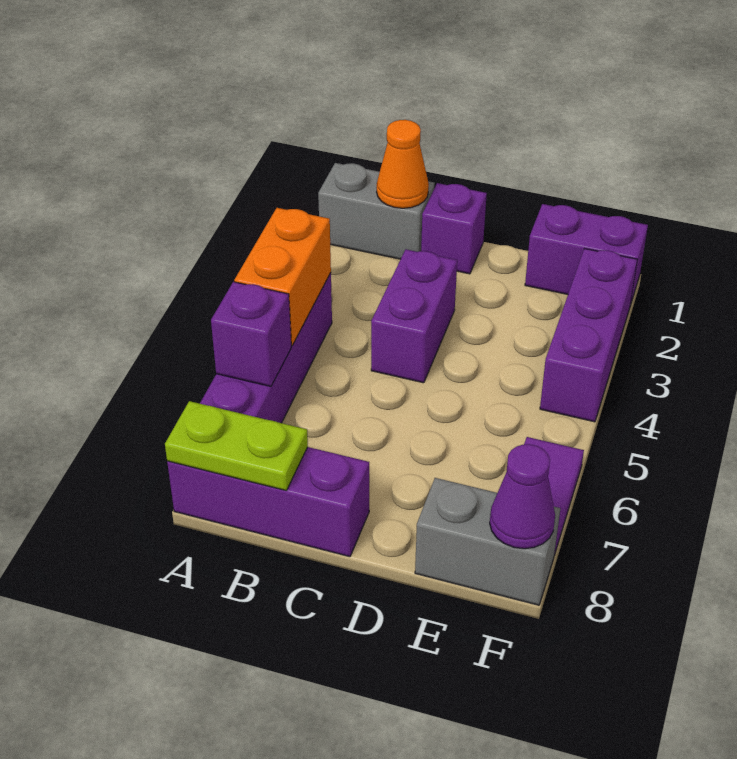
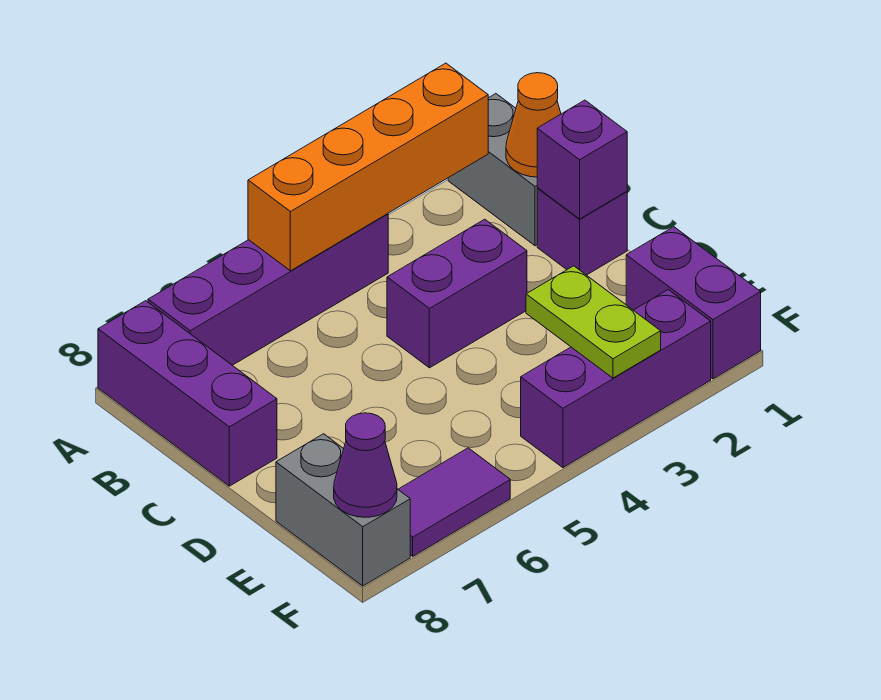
orange 1x2 brick [234,208,331,346] -> orange 1x4 brick [248,63,488,271]
purple 1x1 brick [211,282,291,386] -> purple 1x1 brick moved to [537,100,627,219]
lime 1x2 plate [165,401,308,491] -> lime 1x2 plate moved to [526,266,661,378]

